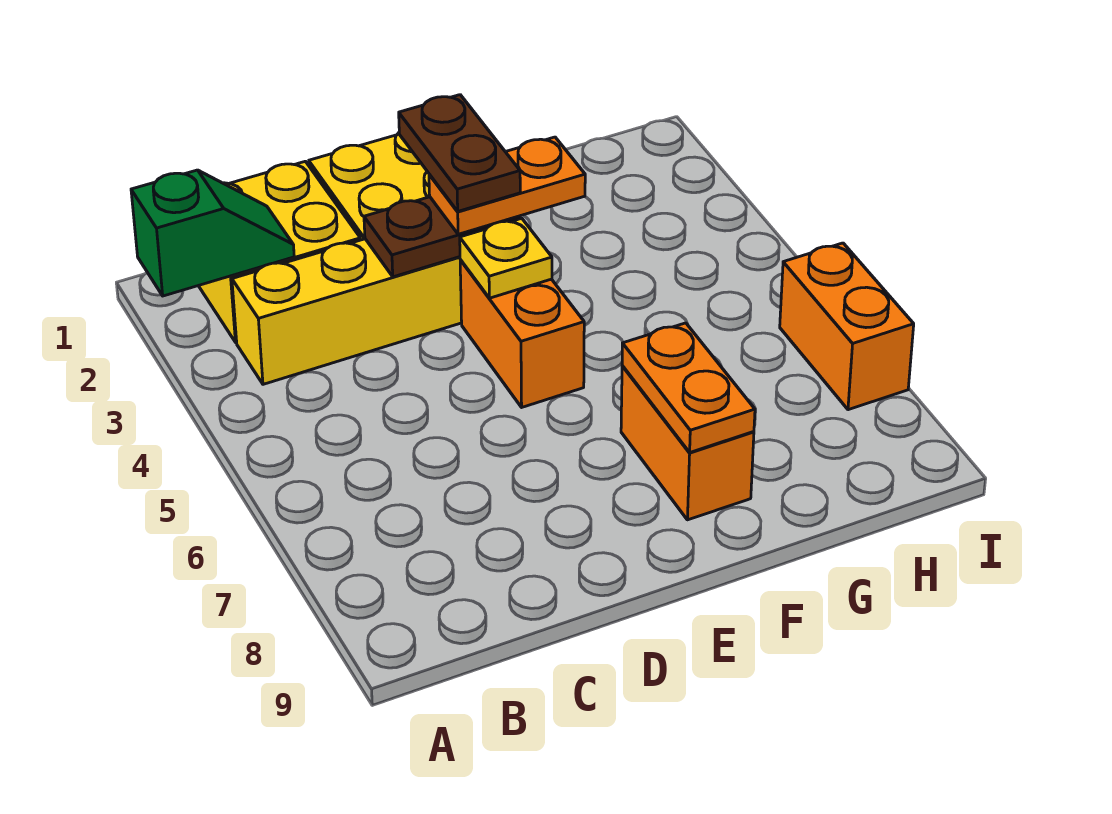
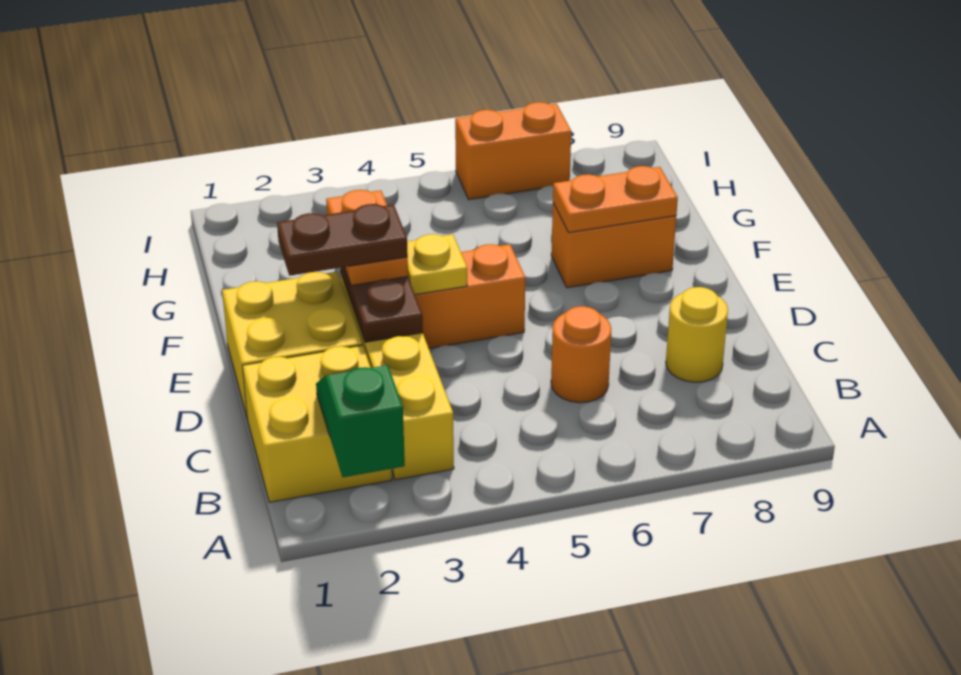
none -> orange 1x1 round brick [551,306,611,403]
none -> yellow 1x1 round brick [666,287,728,382]

